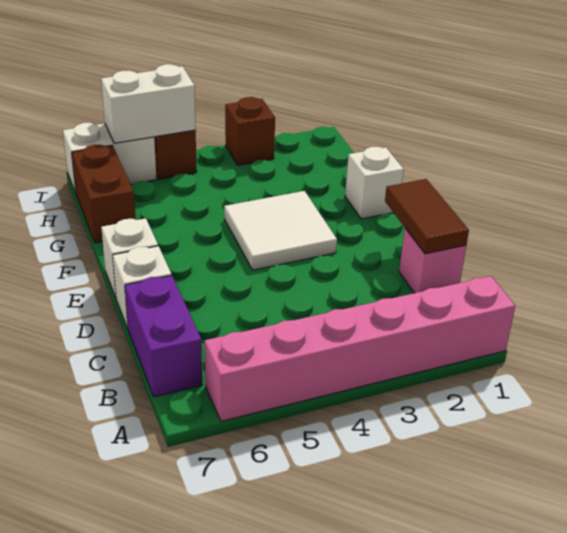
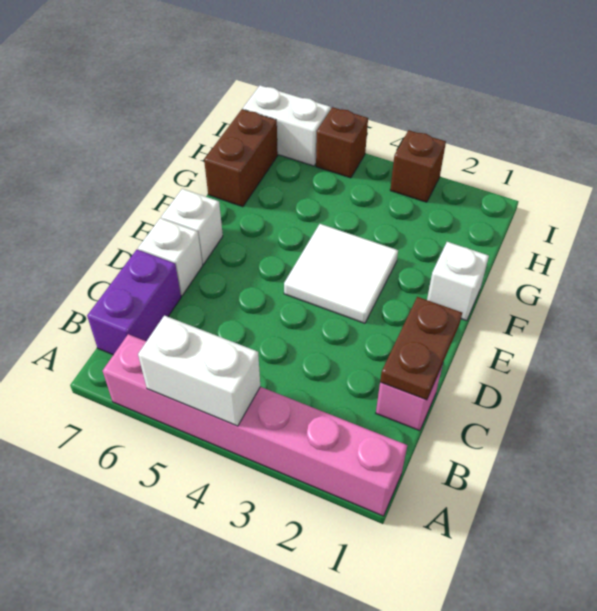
brown 1x2 tile [385,179,469,254] -> brown 1x2 plate [380,297,462,400]
white 1x2 brick [101,64,196,143] -> white 1x2 brick moved to [138,316,260,426]

